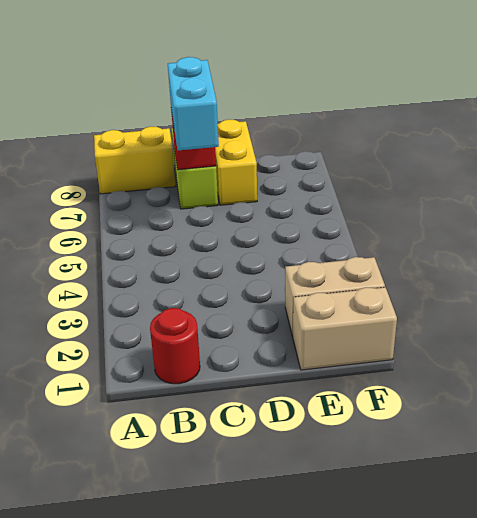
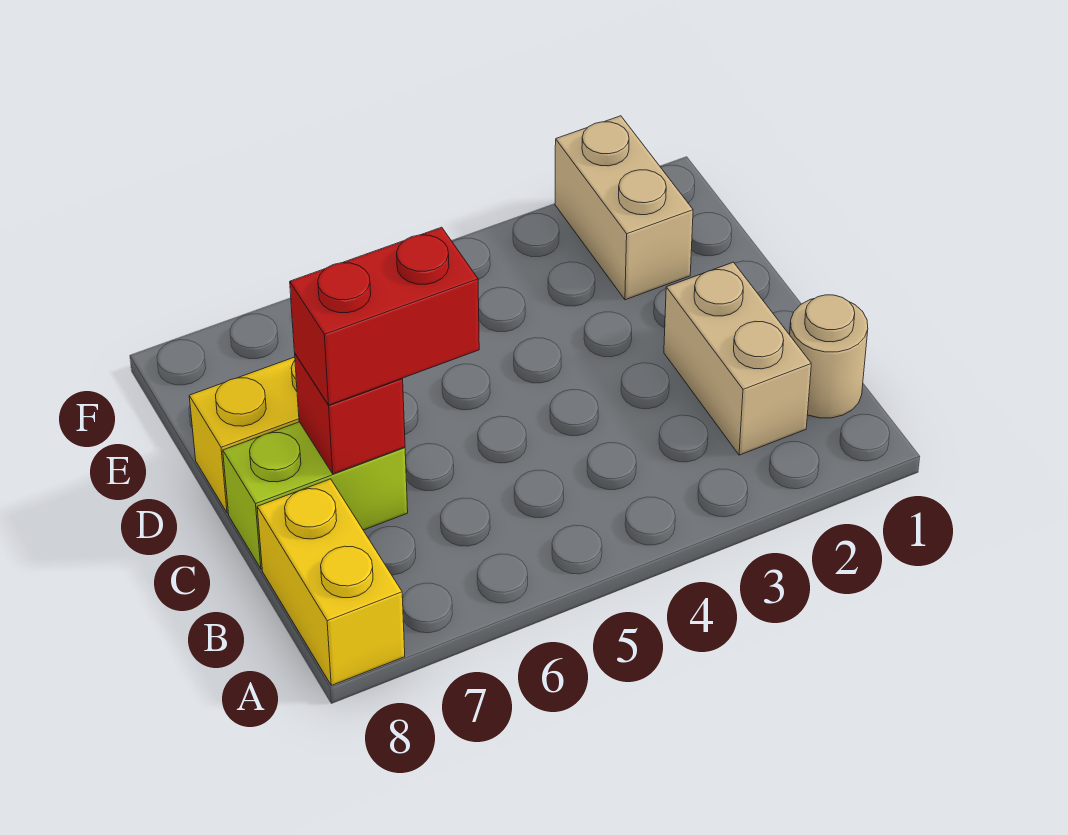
red 1x1 round brick [150,308,200,384] -> tan 1x1 round brick [790,295,868,418]
cyan 1x2 brick [168,57,219,150] -> red 1x2 brick [290,227,479,405]
tan 1x2 brick [293,287,397,370] -> tan 1x2 brick moved to [664,262,811,455]

